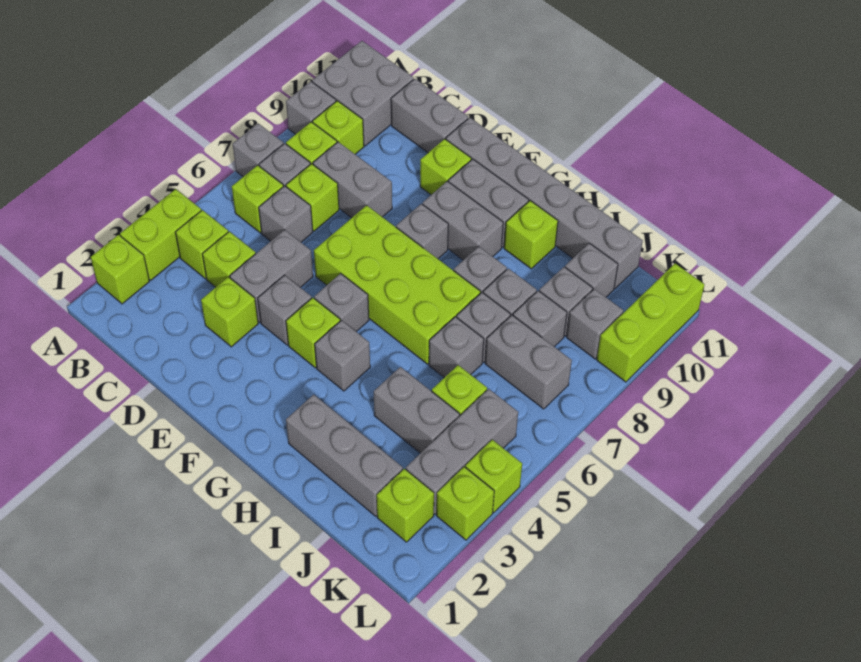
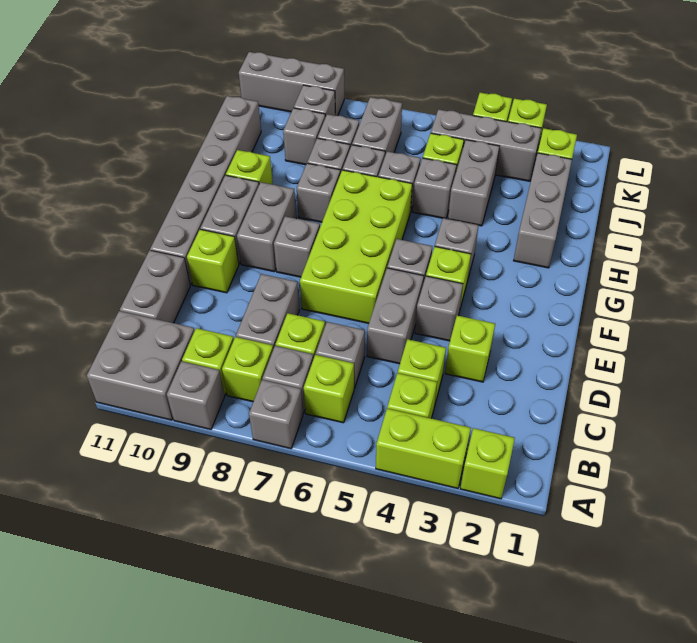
grey 1x2 brick [230,230,313,323] -> grey 1x2 brick turned to [367,268,424,364]
grey 1x1 brick [565,243,618,297] -> grey 1x1 brick moved to [413,158,457,219]
lime 1x3 brick [597,264,704,382] -> grey 1x3 brick [239,52,344,116]

